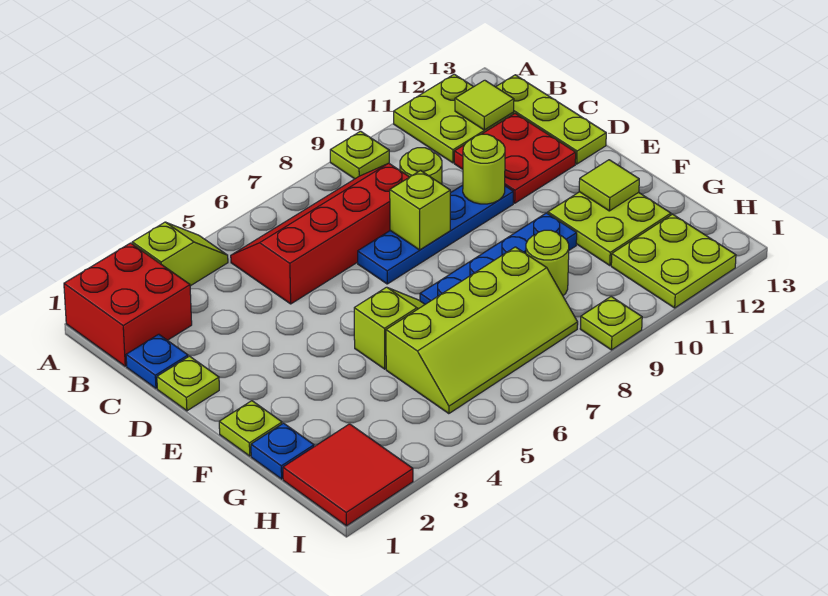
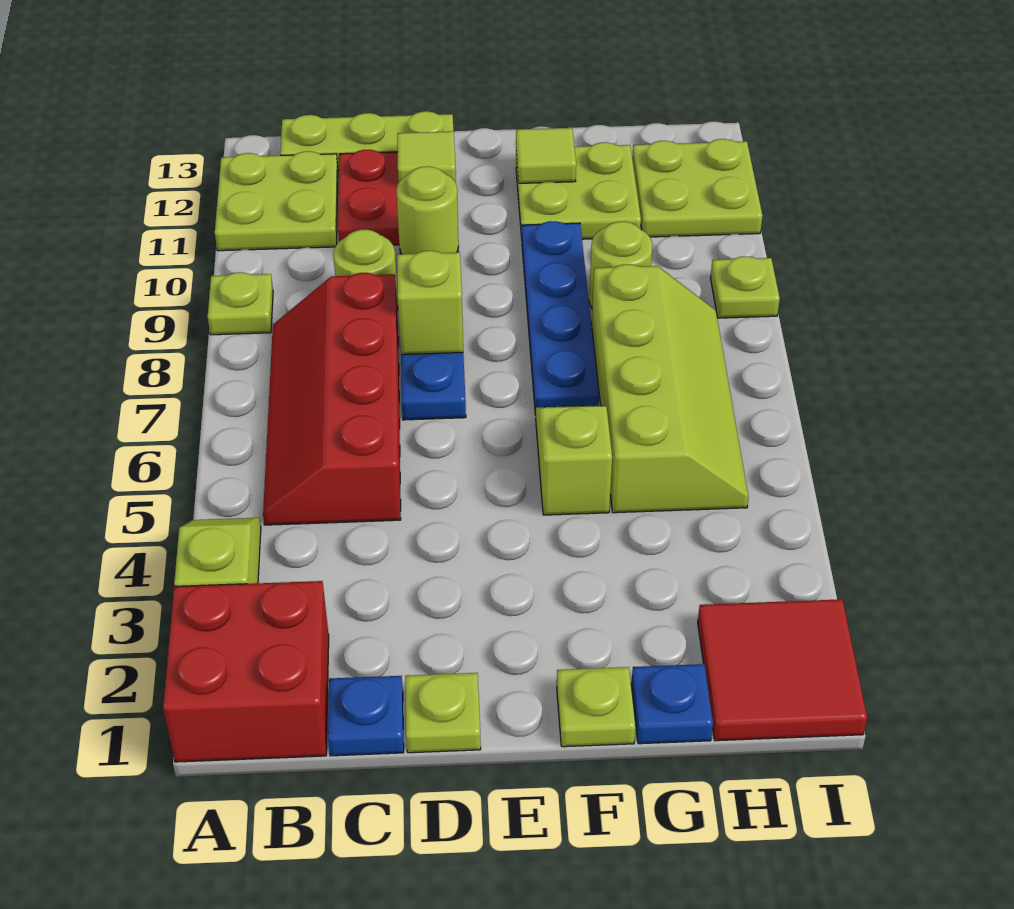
lime 1x1 tile [455,80,514,130] -> lime 1x1 tile moved to [397,131,456,183]

